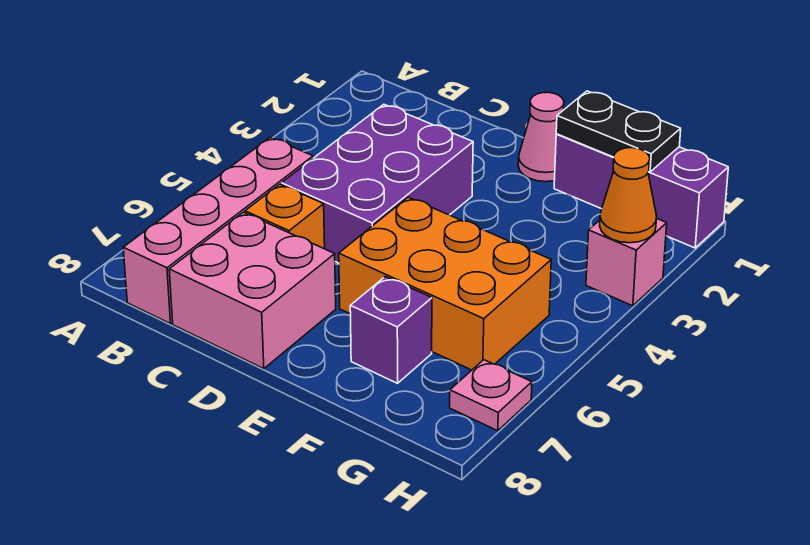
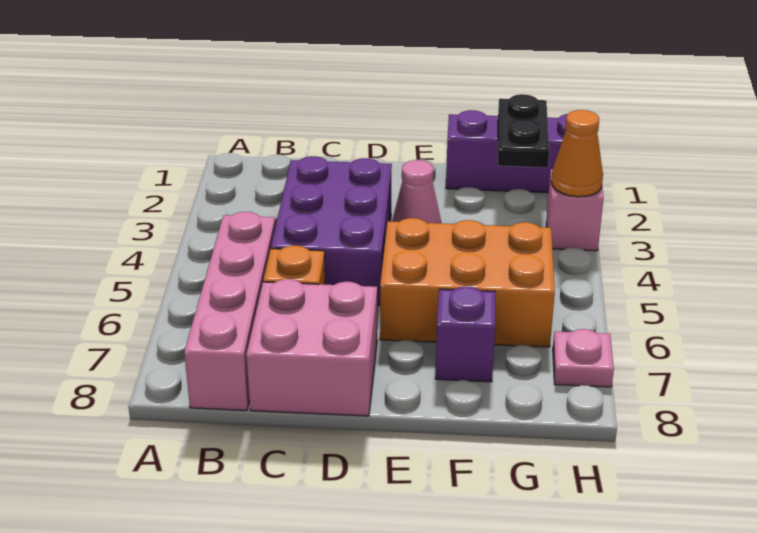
pink 1x1 cone [518,92,564,182] -> pink 1x1 cone moved to [392,160,441,223]
black 1x2 plate [556,91,681,172] -> black 1x2 plate turned to [498,94,549,167]

